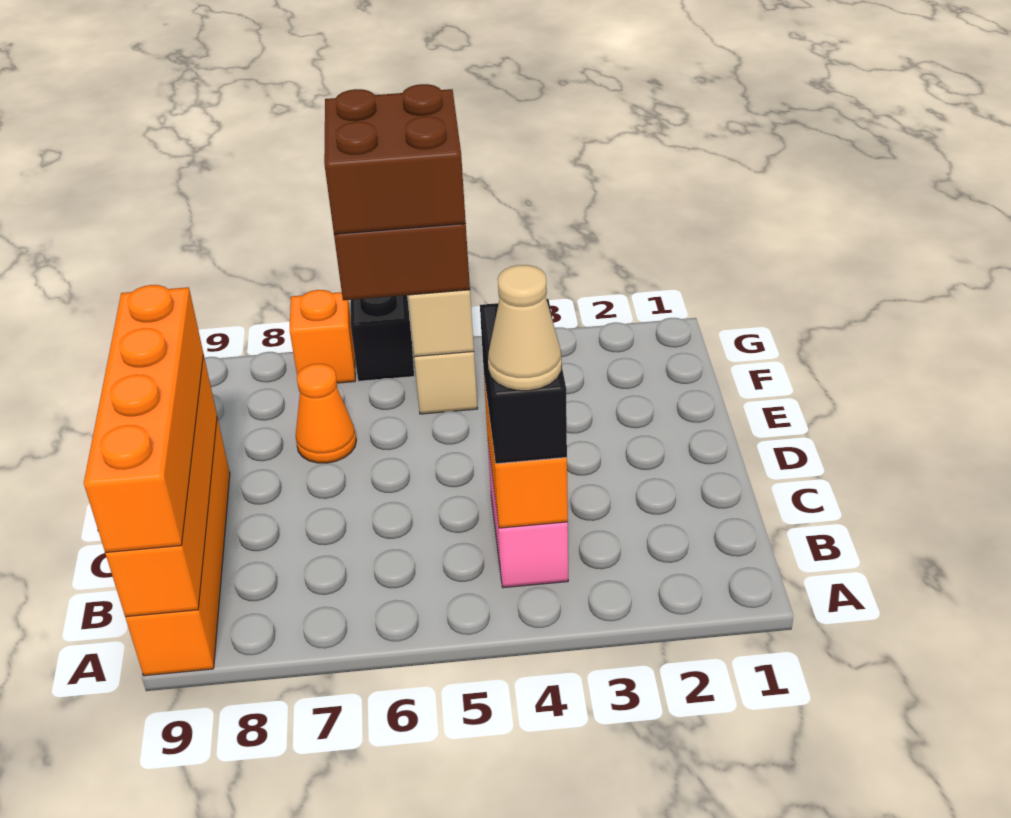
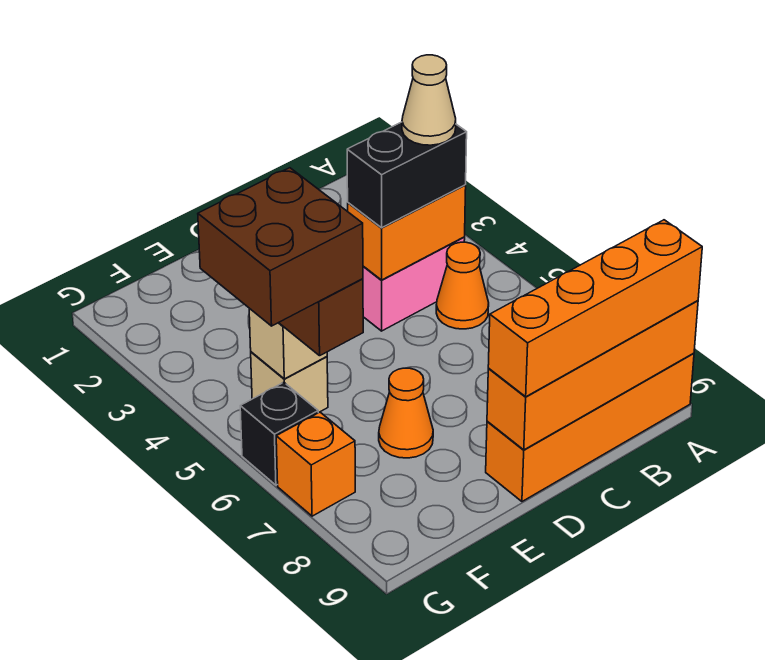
none -> orange 1x1 cone [436,242,489,329]

